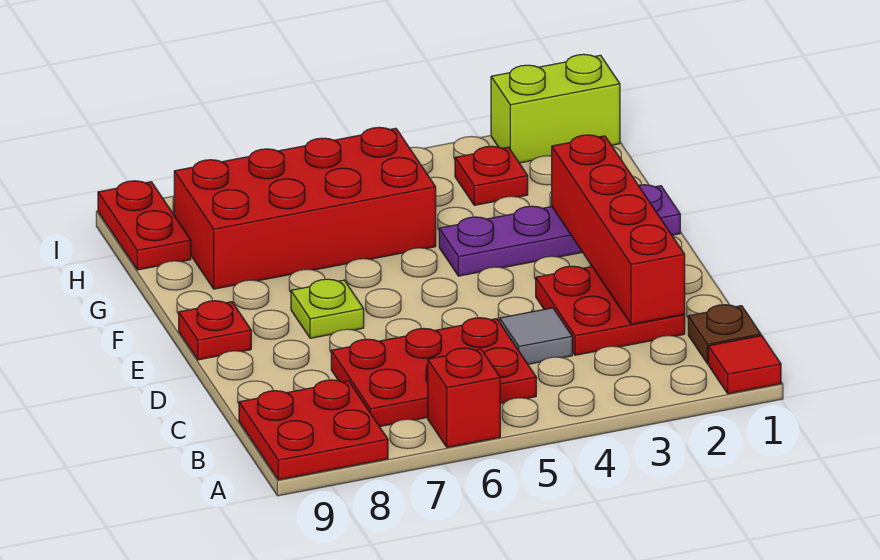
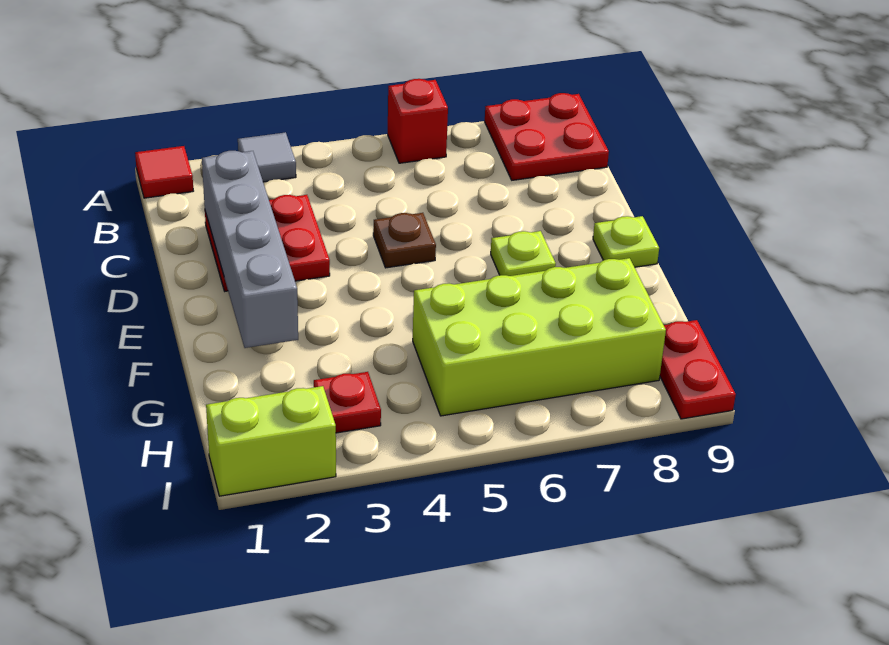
brown 1x1 plate [688,305,761,364] -> brown 1x1 plate moved to [373,213,436,268]
red 2x3 plate [331,318,536,427] -> none
red 1x4 brick [552,135,685,324] -> grey 1x4 brick [202,151,298,348]
grey 1x1 tile [500,308,572,364] -> grey 1x1 tile moved to [238,132,296,182]
red 1x1 plate [179,301,251,360] -> lime 1x1 plate [593,216,659,267]
purple 1x4 plate [439,185,680,276] -> none
red 2x4 brick [174,127,436,289] -> lime 2x4 brick [413,258,666,416]

